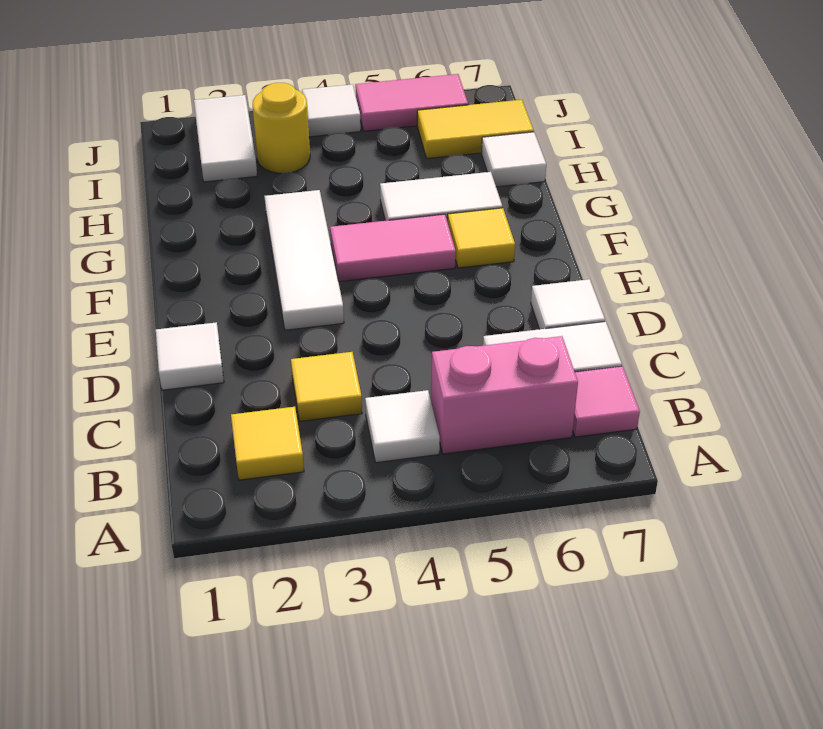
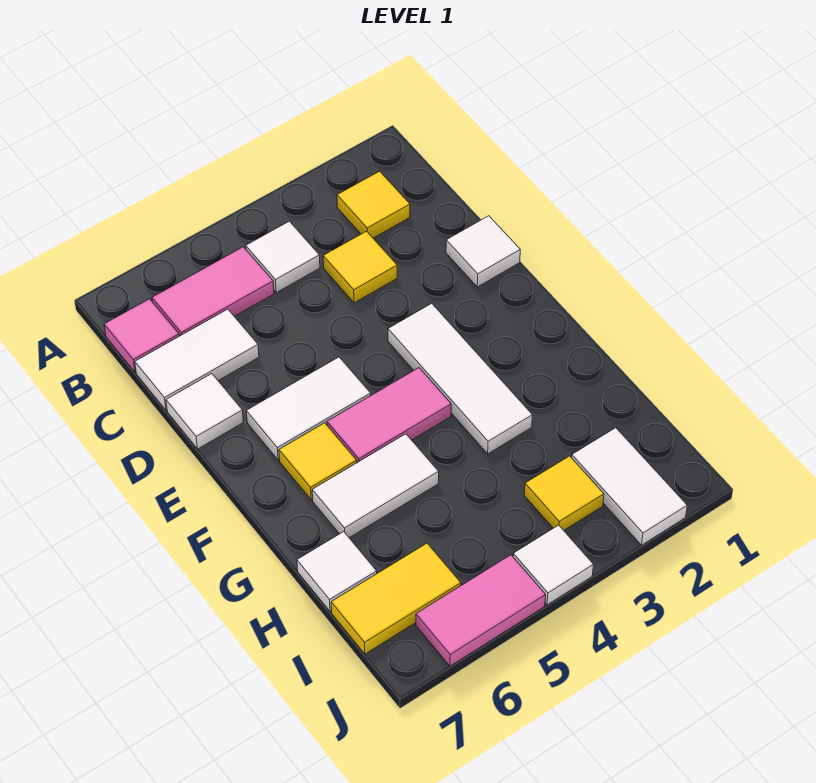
pink 1x2 brick [431,336,578,454] -> pink 1x2 tile [152,247,274,336]
none -> white 1x2 tile [246,357,371,460]
yellow 1x1 round brick [253,83,310,173] -> yellow 1x1 tile [524,456,604,530]

